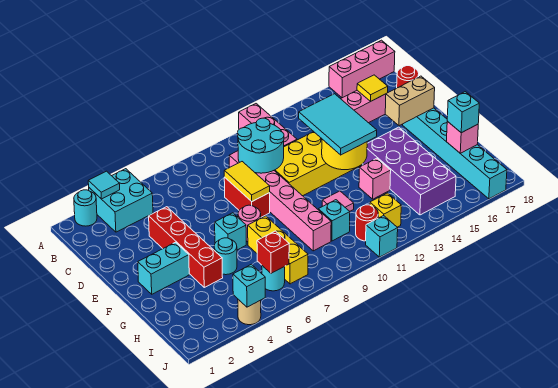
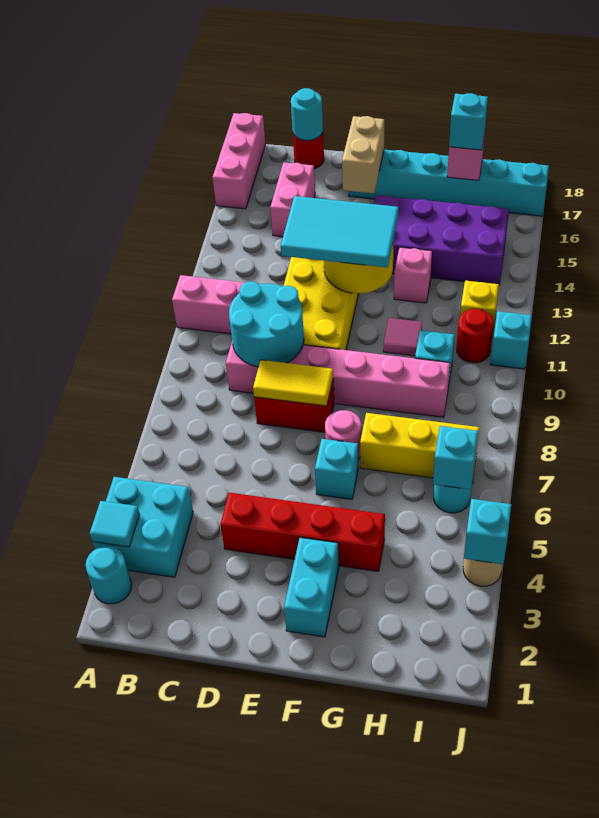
yellow 1x1 tile [357,75,388,101] -> none
cyan 1x1 round brick [214,238,237,275] -> cyan 1x1 round brick moved to [291,88,323,140]
red 1x1 brick [257,231,289,273] -> cyan 1x1 brick [433,426,478,489]

